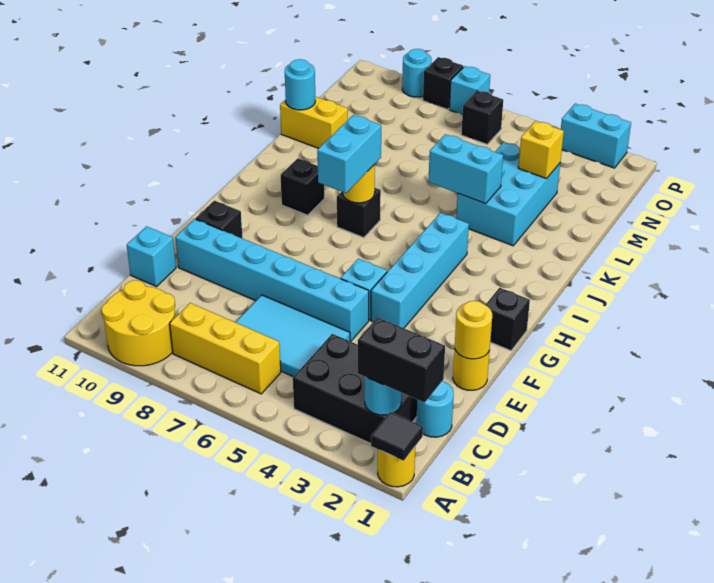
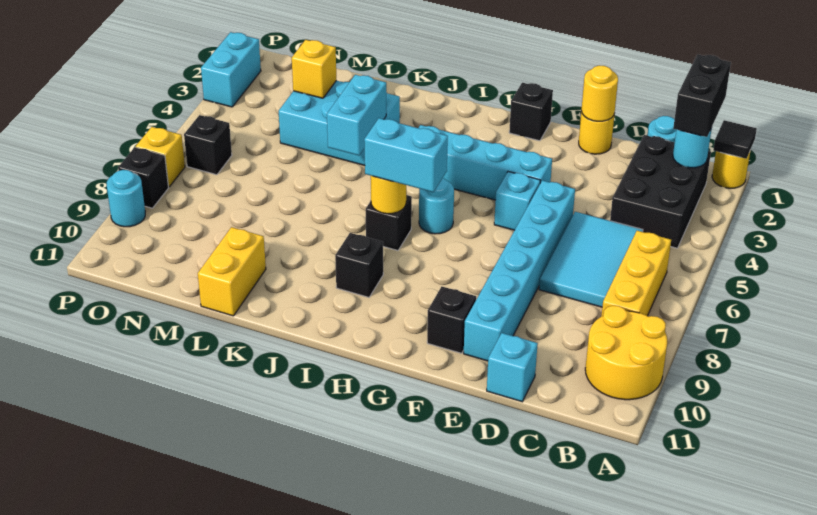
cyan 1x1 round brick [285,59,315,110] -> cyan 1x1 round brick moved to [419,178,454,234]
cyan 1x1 brick [449,66,490,114] -> yellow 1x1 brick [136,127,185,187]

